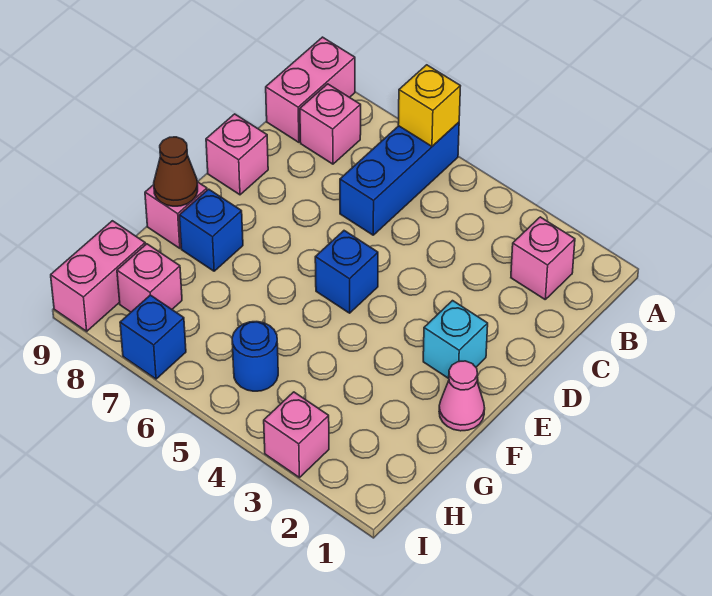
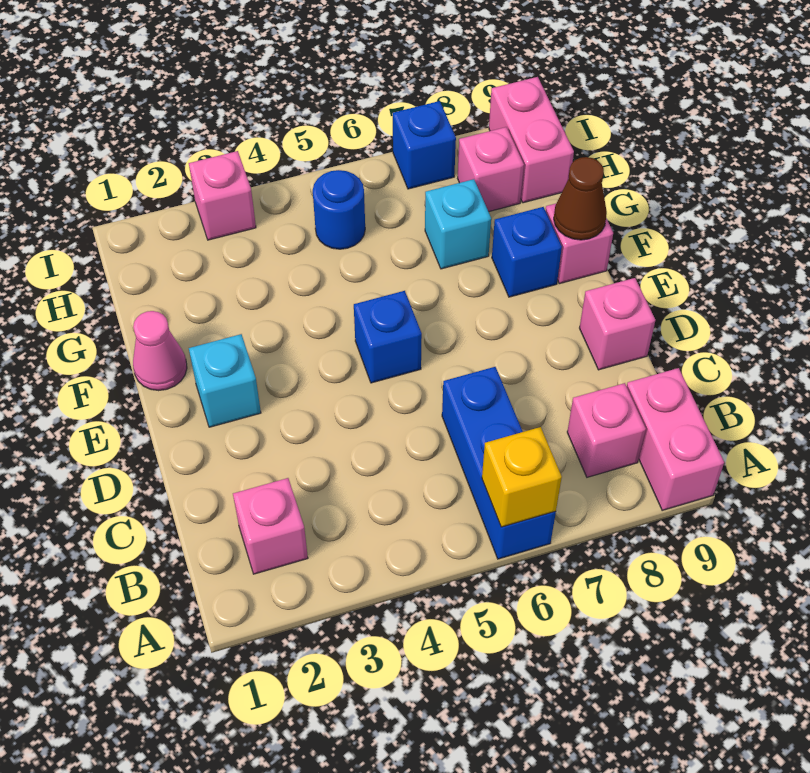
none -> cyan 1x1 brick [425,179,491,269]

